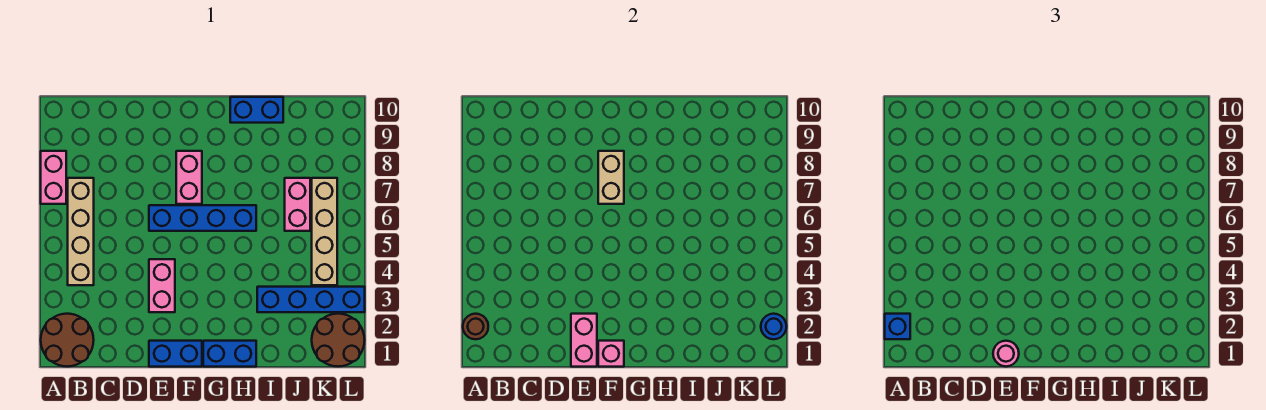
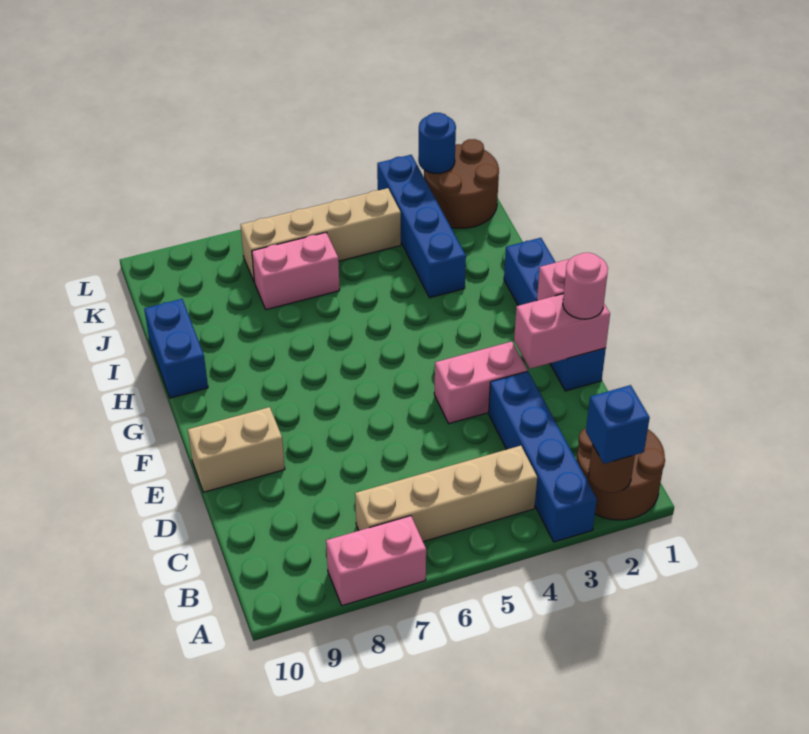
blue 1x4 brick [149,205,256,231] -> blue 1x4 brick moved to [489,371,597,542]
pink 1x2 brick [176,151,202,204] -> none
tan 1x2 brick [598,151,624,204] -> tan 1x2 brick moved to [188,407,285,492]

